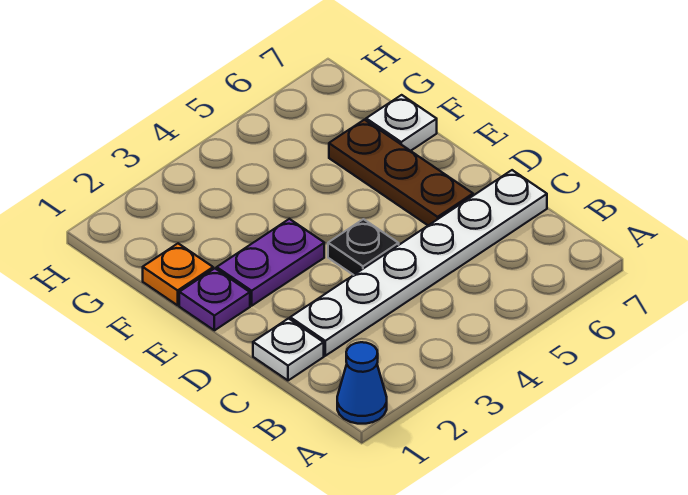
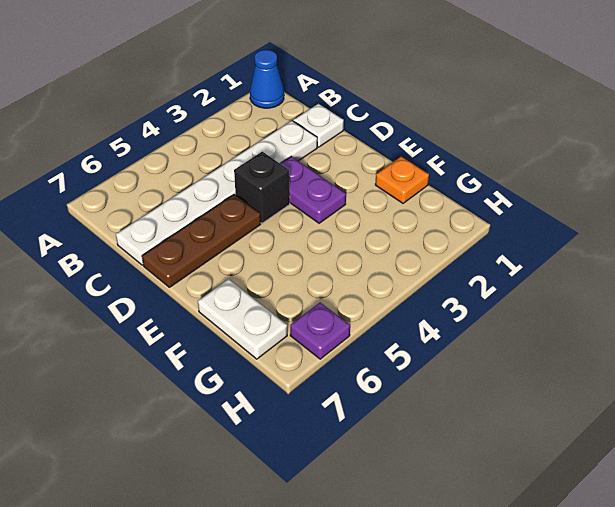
black 1x1 plate [328,219,399,275] -> black 1x1 brick [234,152,290,223]
brown 1x3 plate [329,120,473,225] -> brown 1x3 plate turned to [142,195,261,287]
purple 1x1 plate [179,269,250,330] -> purple 1x1 plate moved to [290,302,350,359]
purple 1x2 plate [217,219,324,306] -> purple 1x2 plate turned to [281,156,346,223]
white 1x1 plate [366,95,437,151] -> white 1x2 plate [198,279,287,359]

